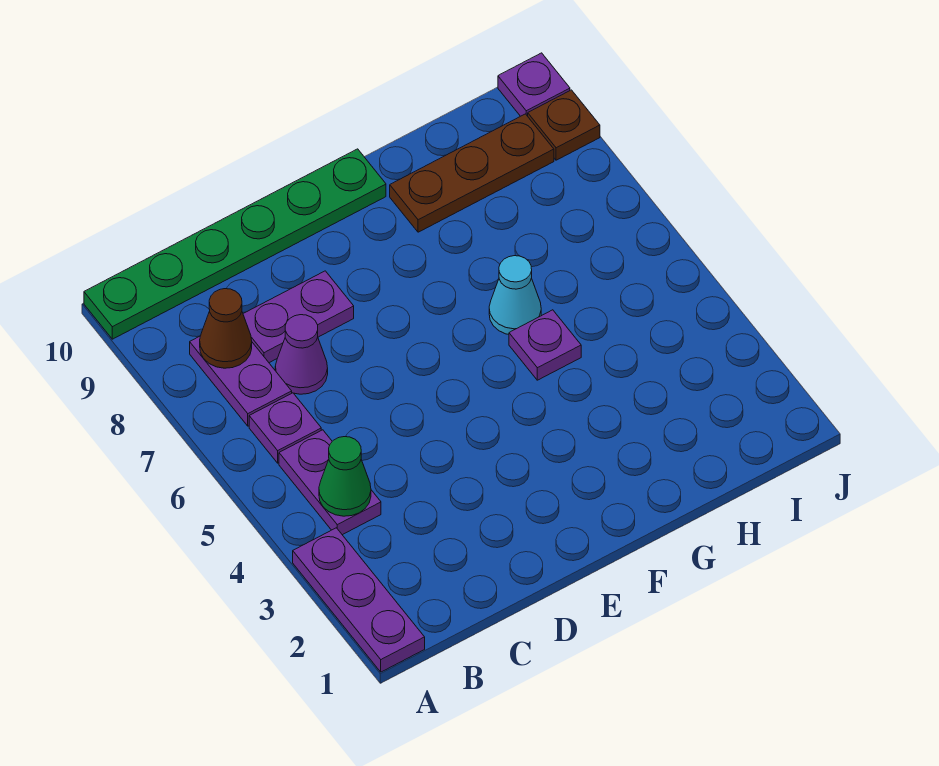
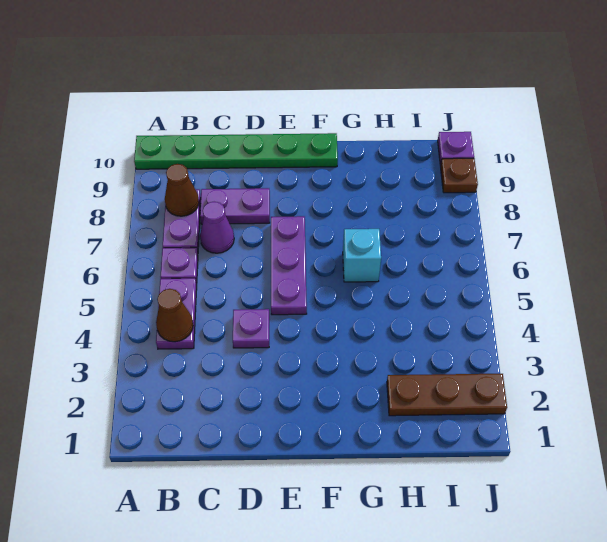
purple 1x3 plate [293,528,425,672] -> purple 1x3 plate moved to [271,216,307,315]
green 1x1 cone [319,437,371,516] -> brown 1x1 cone [156,289,193,342]
purple 1x1 plate [509,310,581,380] -> purple 1x1 plate moved to [233,309,269,348]
cyan 1x1 cone [489,256,541,334] -> cyan 1x1 brick [343,229,381,282]
brown 1x3 plate [390,114,554,232] -> brown 1x3 plate moved to [387,374,507,416]

